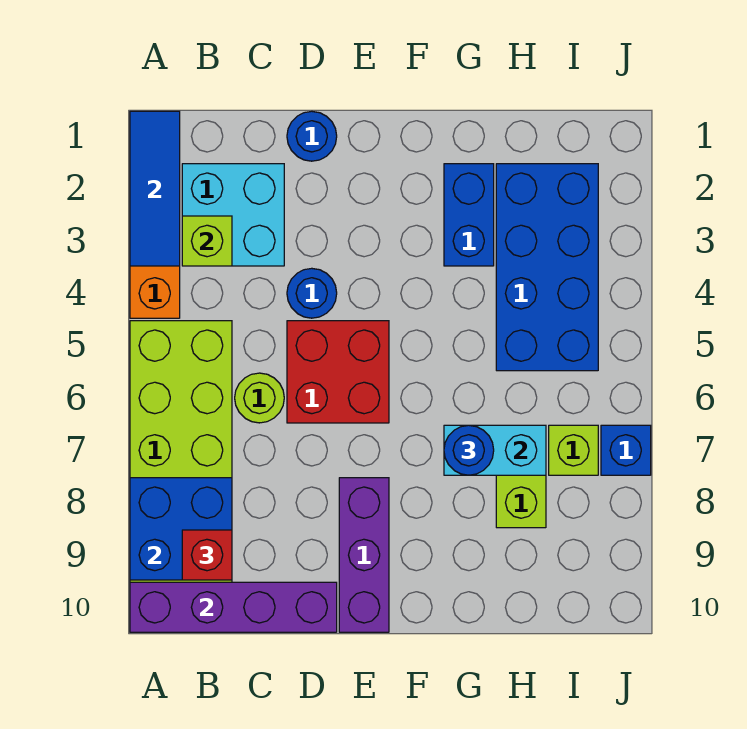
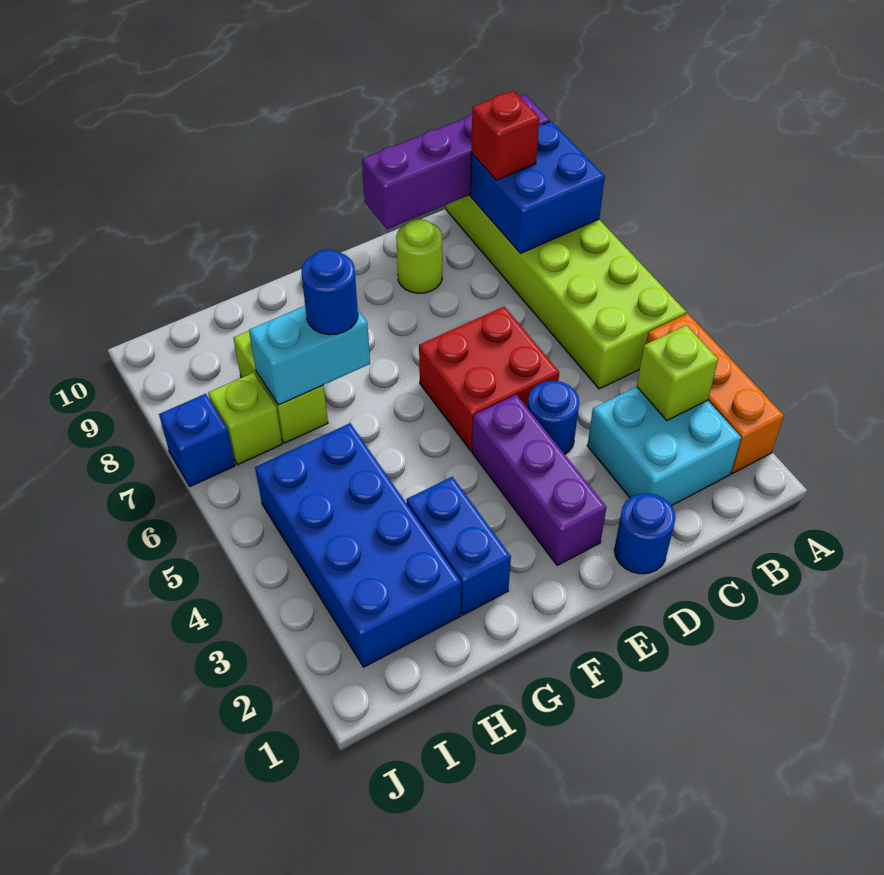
blue 1x3 tile [130,111,180,266] -> none
lime 1x1 round brick [235,373,284,423] -> lime 1x1 round brick moved to [396,219,442,293]
purple 1x3 brick [339,478,389,632] -> purple 1x3 brick moved to [472,395,607,565]

